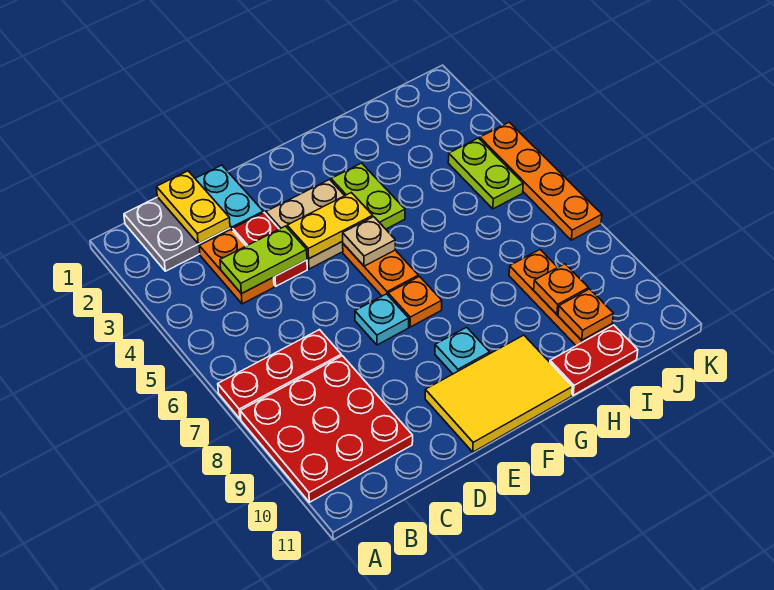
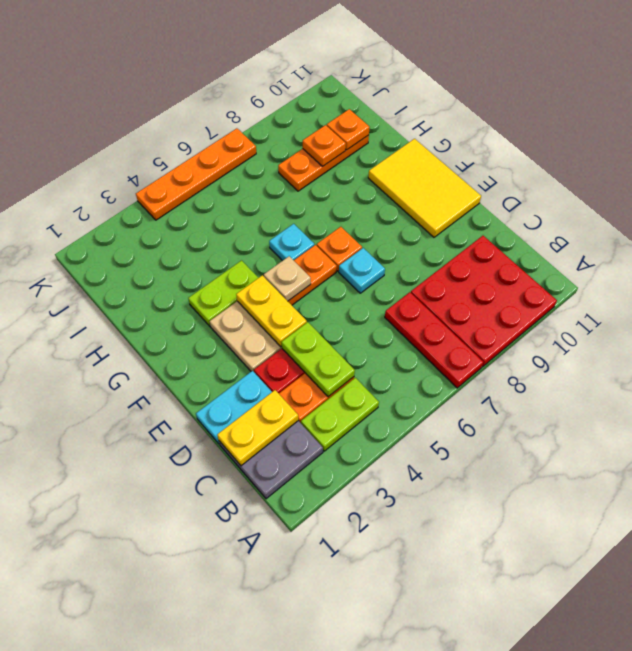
cyan 1x1 plate [435,327,490,374] -> cyan 1x1 plate moved to [269,224,314,261]
red 1x2 plate [550,325,638,395] -> none
lime 1x2 plate [448,138,523,209] -> lime 1x2 plate moved to [301,378,379,451]

